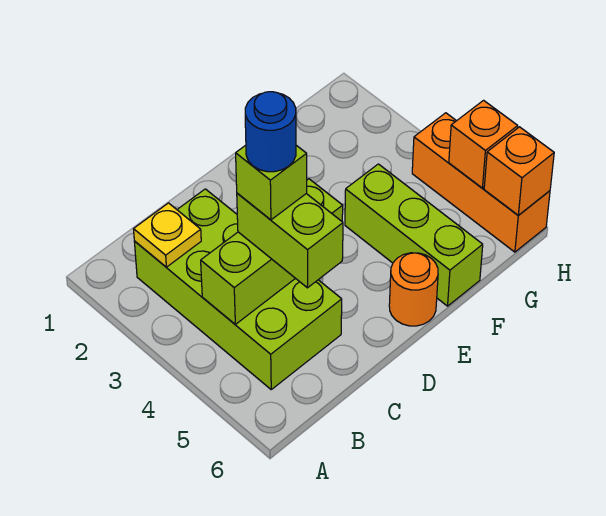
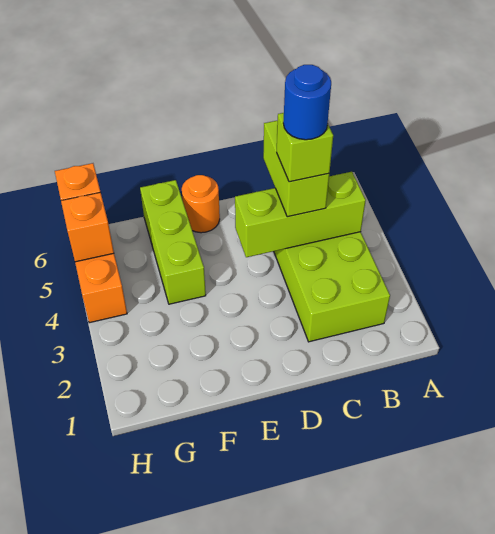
yellow 1x1 plate [134,203,201,267] -> none

